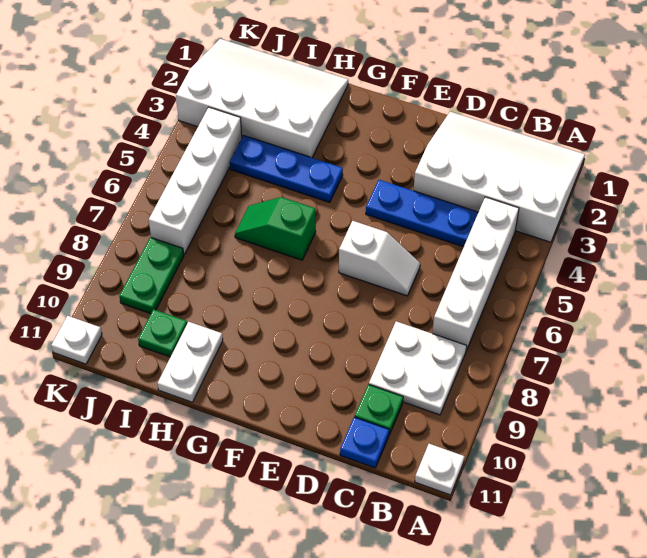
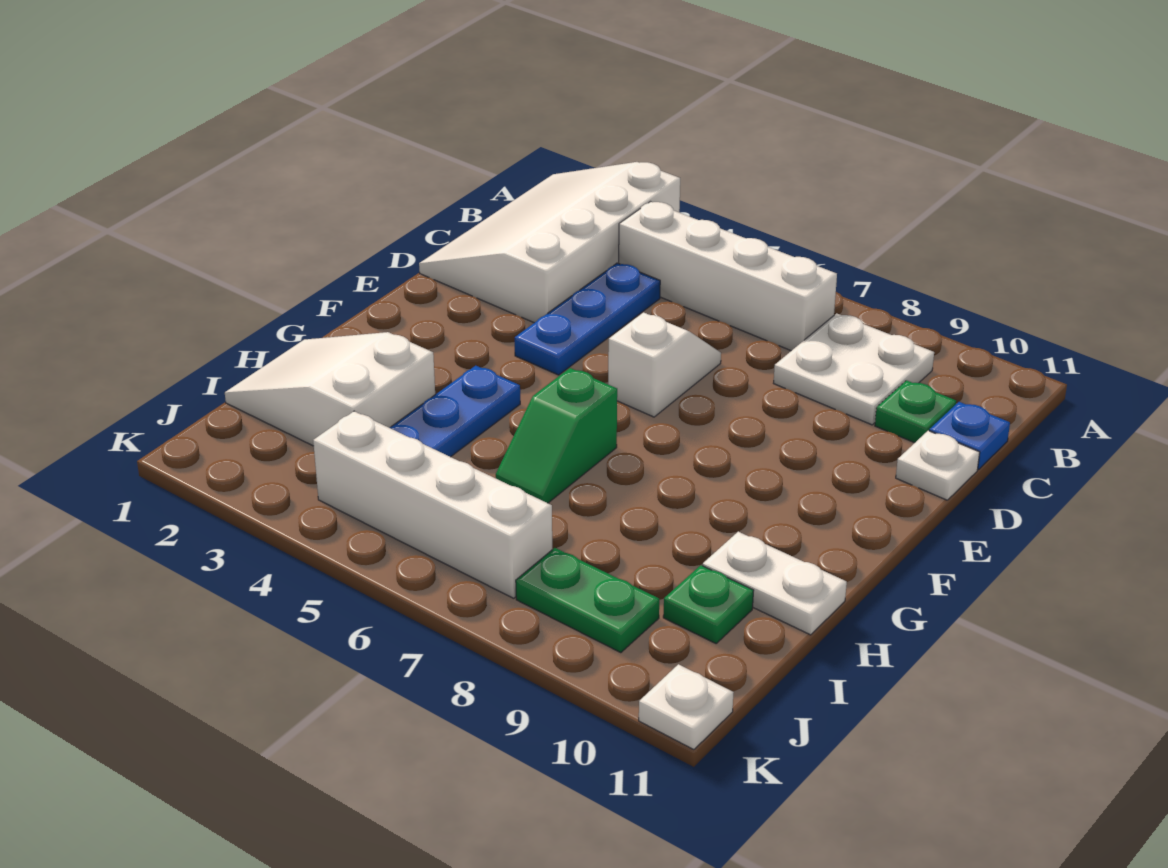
white 1x1 plate [415,444,464,495] -> white 1x1 plate moved to [896,431,980,500]
white 3x4 slope [176,39,348,158] -> white 2x3 slope [225,332,435,446]

